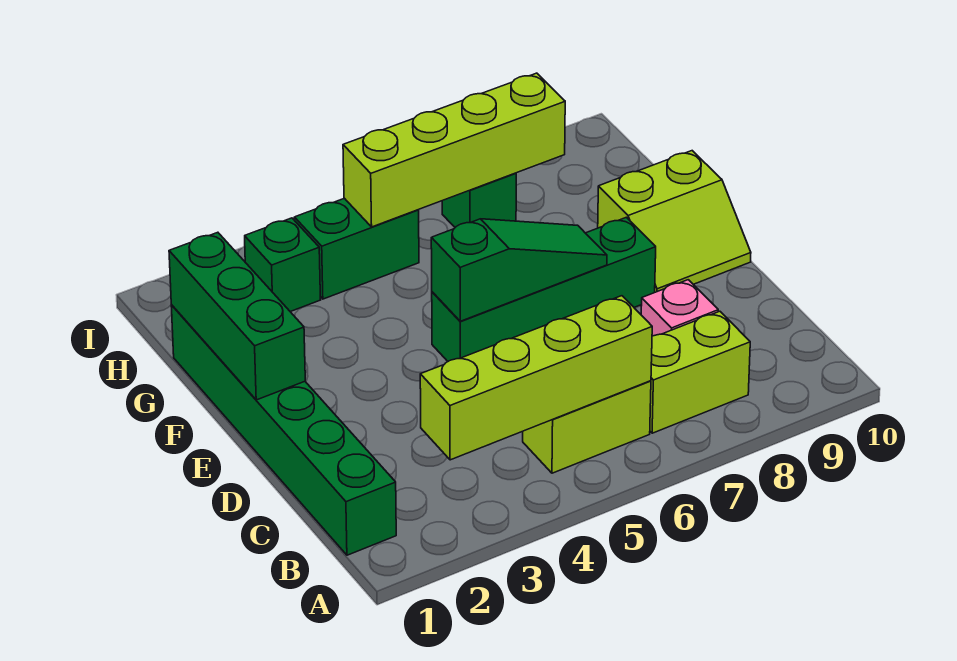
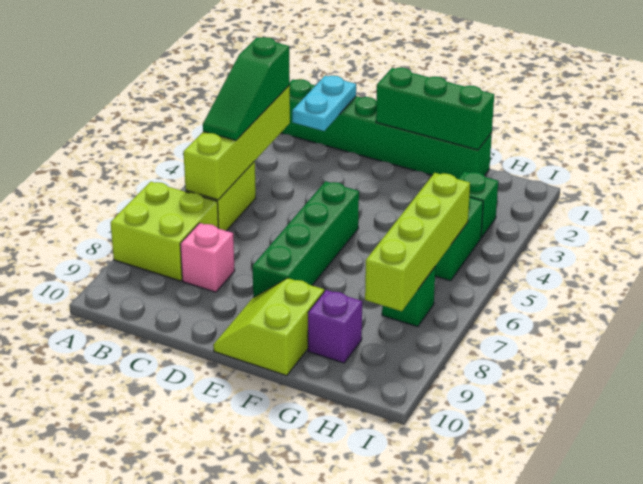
lime 1x2 brick [650,311,750,433] -> lime 2x2 brick [111,182,218,281]
none -> cyan 1x2 plate [292,76,356,131]
green 1x3 slope [431,219,607,321] -> green 1x3 slope moved to [203,37,290,140]
none -> purple 1x1 brick [308,290,362,363]

